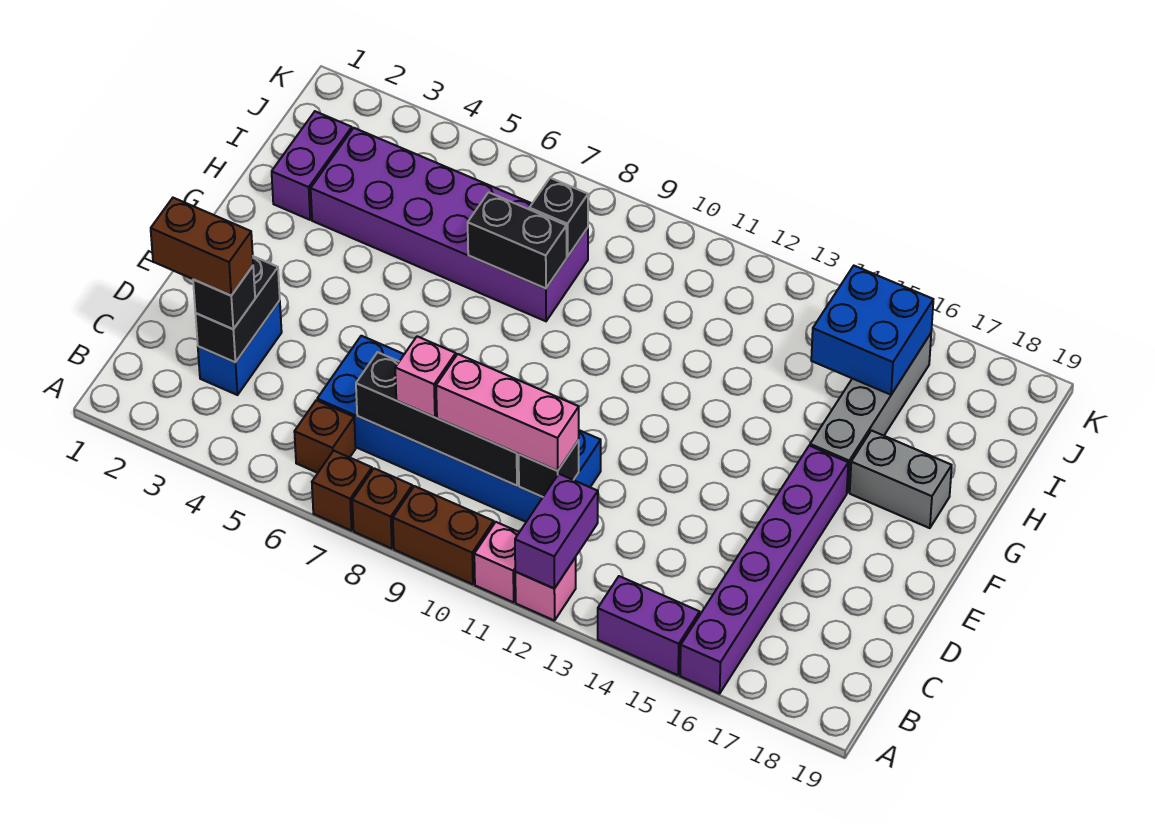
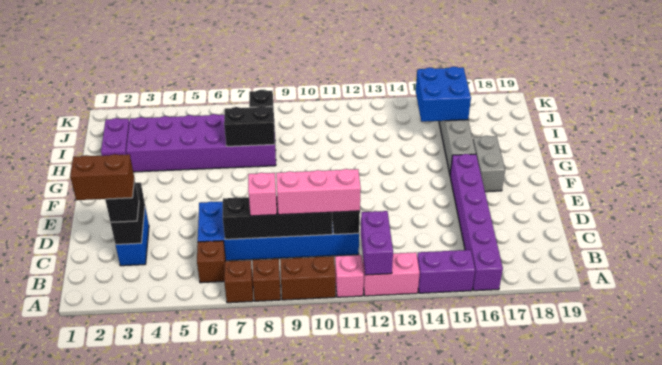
pink 1x1 brick [515,557,576,621] -> pink 1x2 brick [363,252,420,296]
grey 1x2 brick [850,430,952,528] -> grey 1x2 brick turned to [473,136,505,192]

